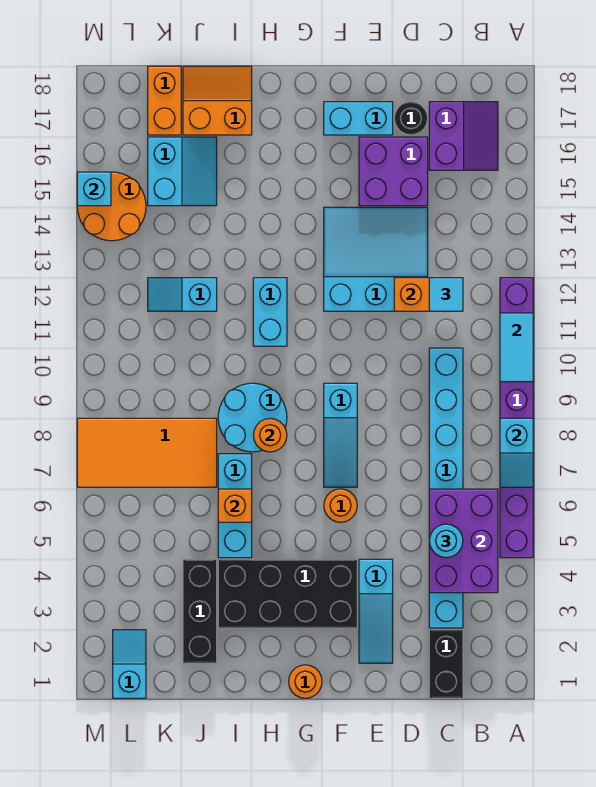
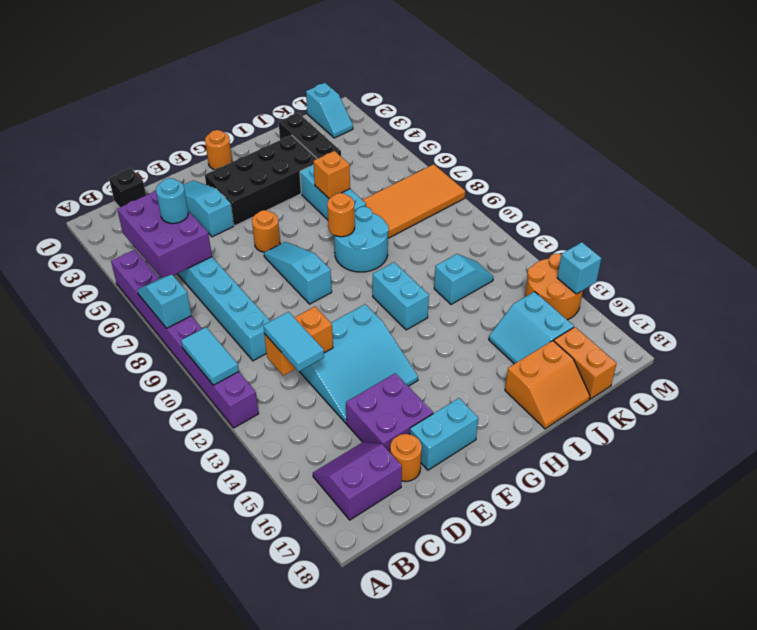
purple 2x2 slope [429,102,498,170] -> purple 2x2 slope turned to [313,442,402,520]
black 1x2 brick [429,630,463,698] -> black 1x1 brick [109,168,146,207]
cyan 1x1 tile [429,278,463,311] -> cyan 1x2 tile [263,312,324,371]
black 1x1 round brick [394,102,428,135] -> orange 1x1 round brick [390,434,422,482]

